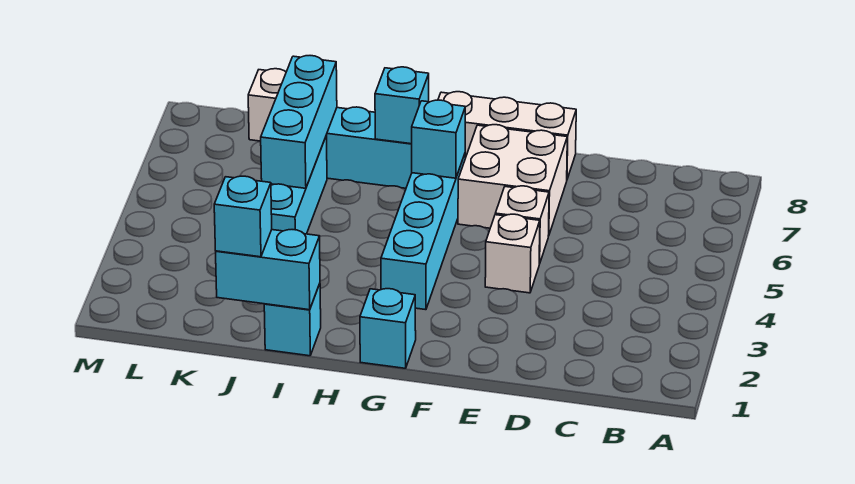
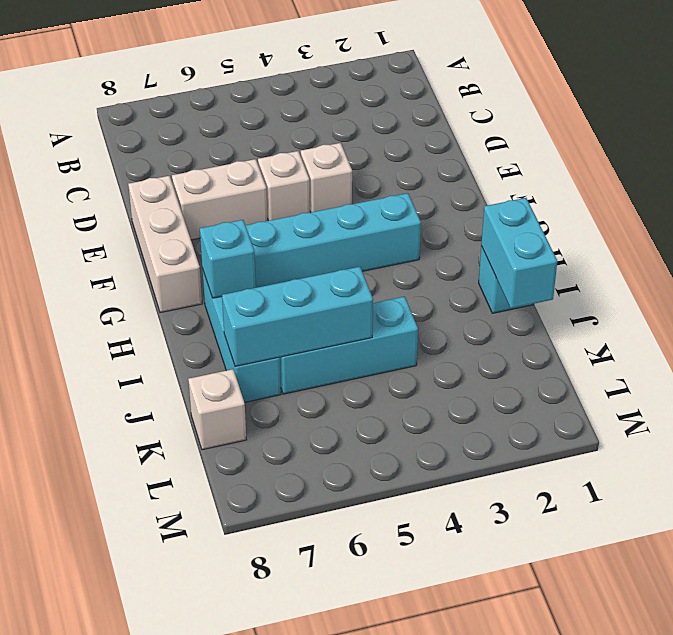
white 2x2 brick [458,125,567,236] -> white 1x2 brick [172,159,268,240]
cyan 1x1 brick [360,289,416,368] -> none
cyan 1x1 brick [412,100,465,178] -> none
cyan 1x1 brick [214,176,272,257] -> none

